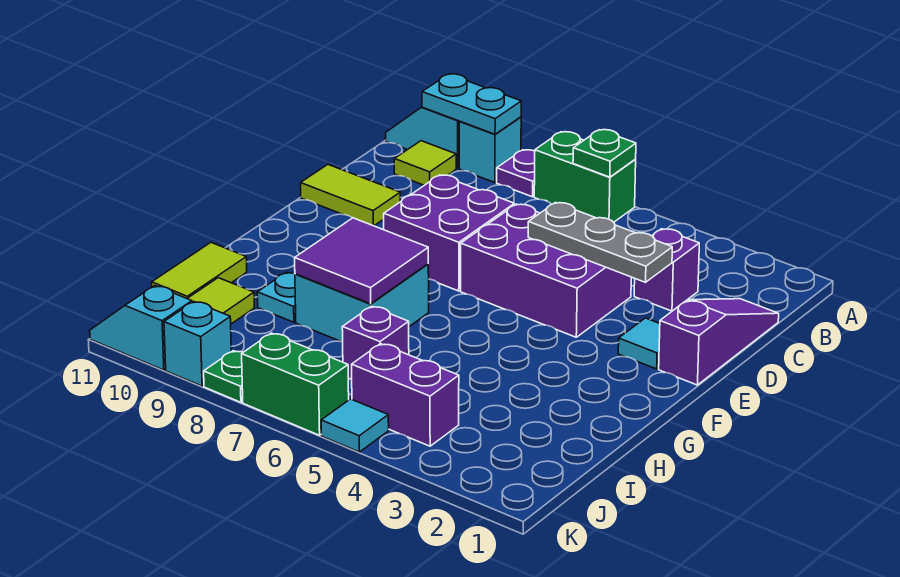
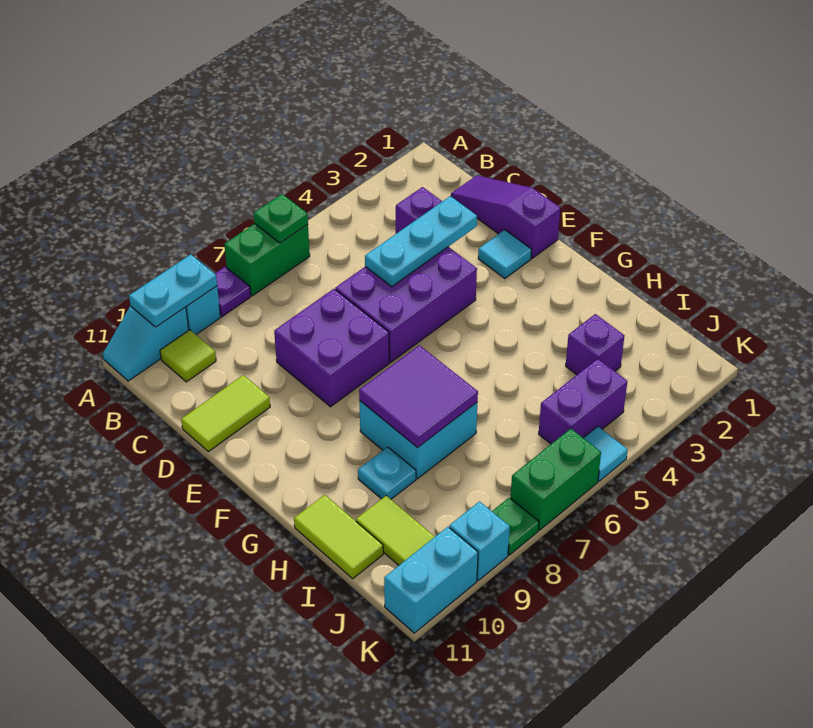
grey 1x3 plate [528,203,672,282] -> cyan 1x3 plate [365,196,477,287]
purple 1x1 brick [342,306,409,379] -> purple 1x1 brick moved to [566,314,624,375]
cyan 1x2 slope [90,286,192,370] -> cyan 1x2 brick [384,527,478,633]

